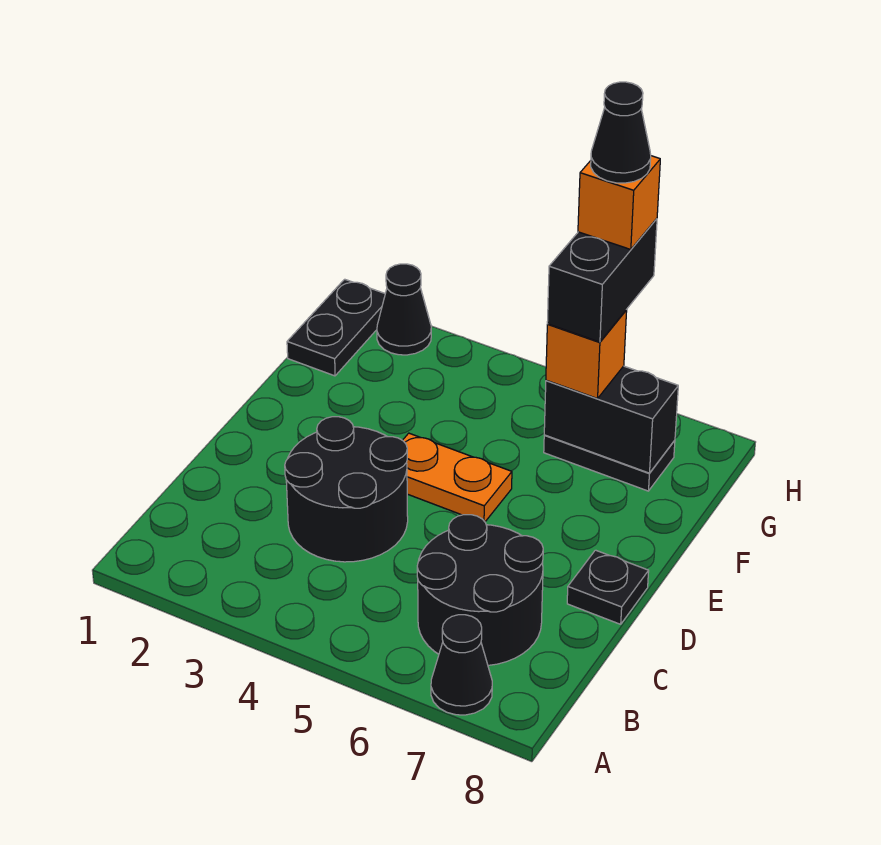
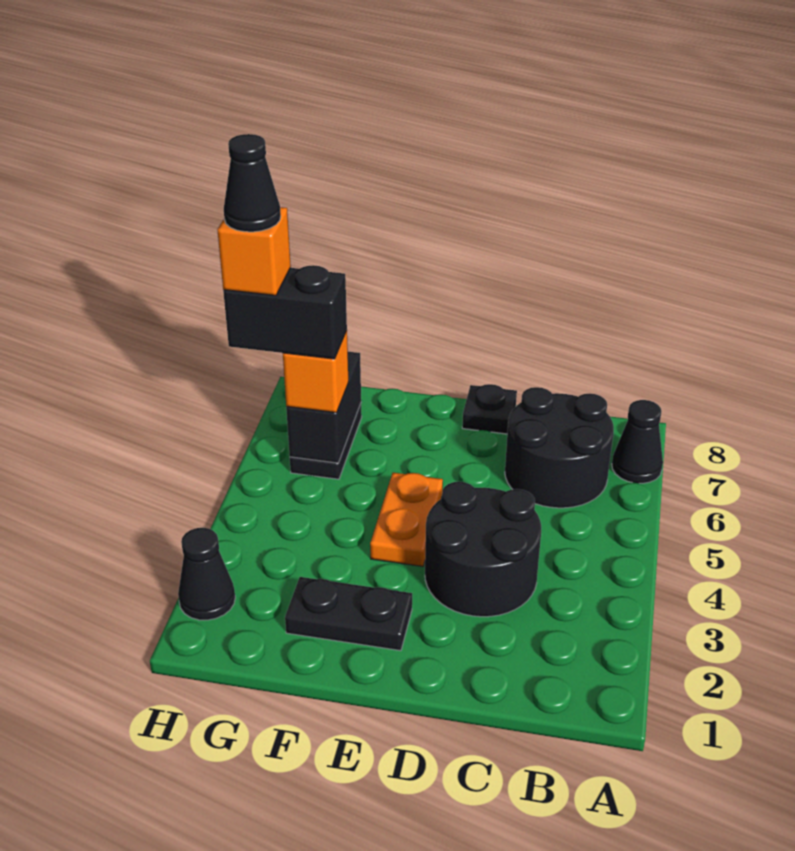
black 1x2 plate [287,279,385,376] -> black 1x2 plate moved to [285,577,412,651]

